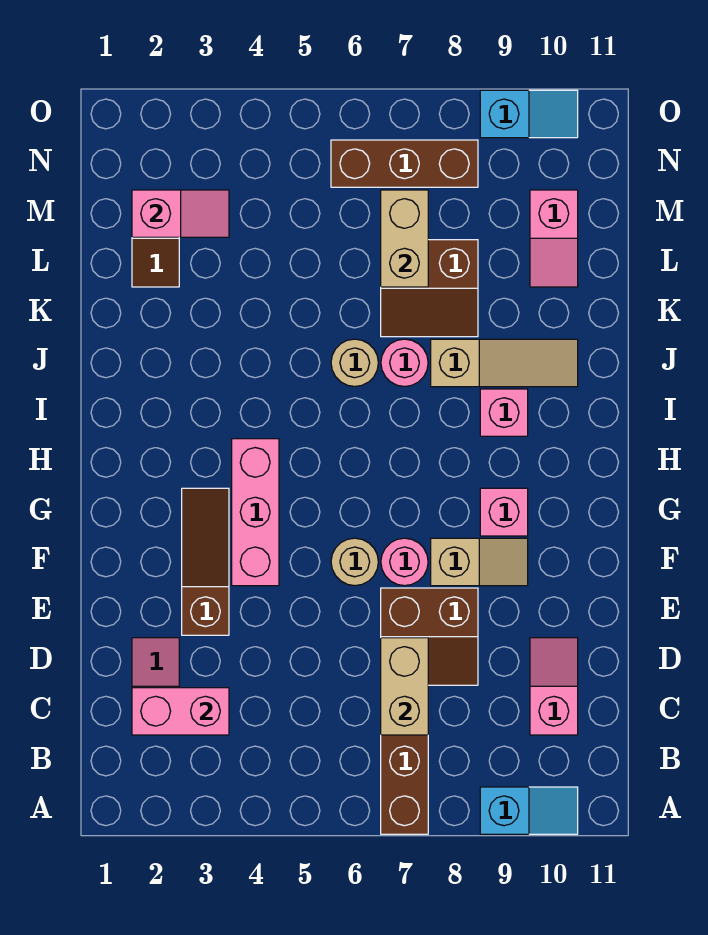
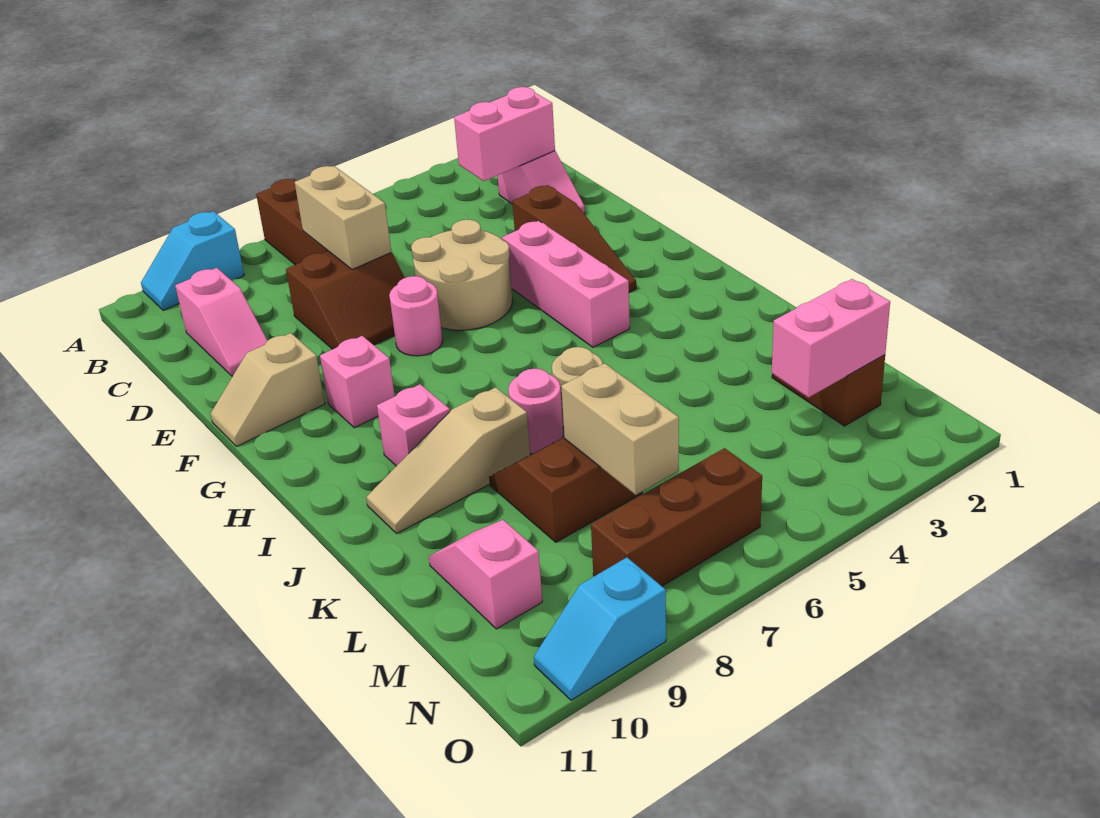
brown 2x2 slope [381,588,478,685] -> brown 2x2 slope turned to [286,251,405,349]
tan 1x1 round brick [331,538,378,586] -> tan 2x2 round brick [411,220,512,330]
tan 1x2 slope [431,538,528,586] -> tan 1x2 slope moved to [210,333,325,446]
pink 1x2 slope [132,190,229,237] -> pink 1x2 brick [772,279,890,398]

